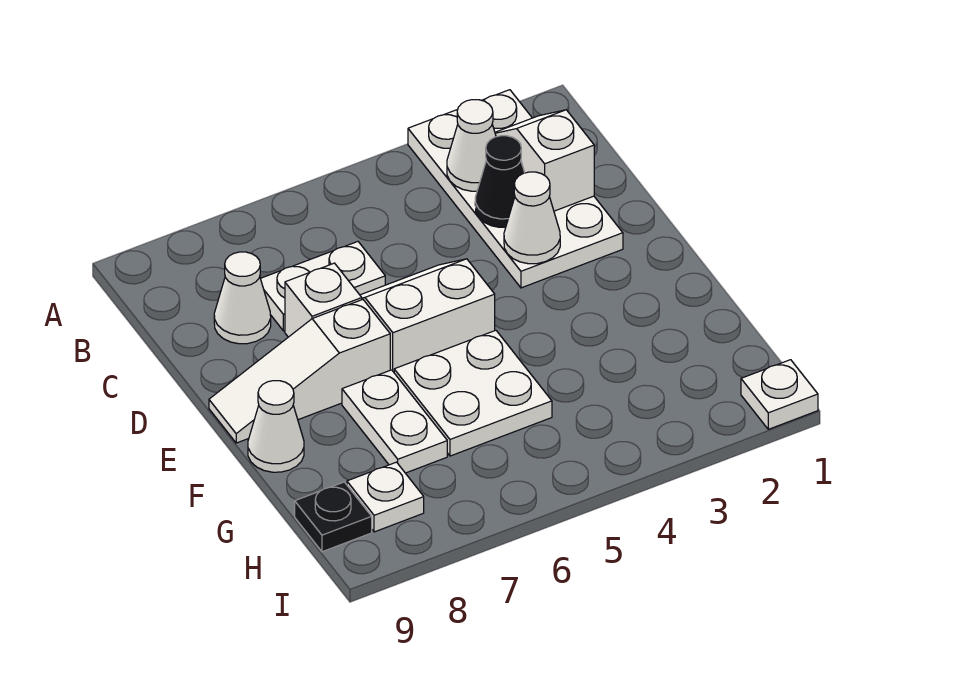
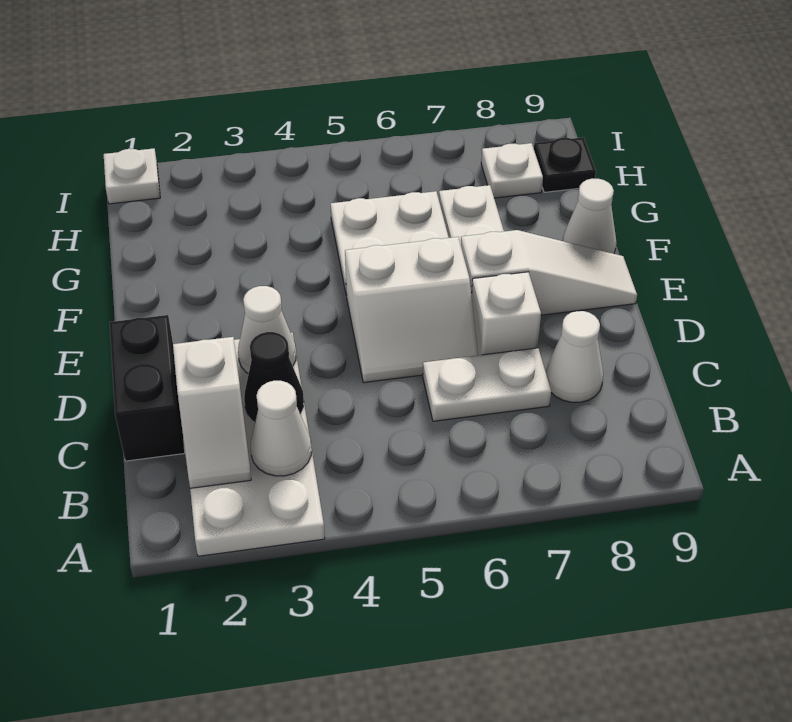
none -> black 1x2 brick [110,315,185,461]

